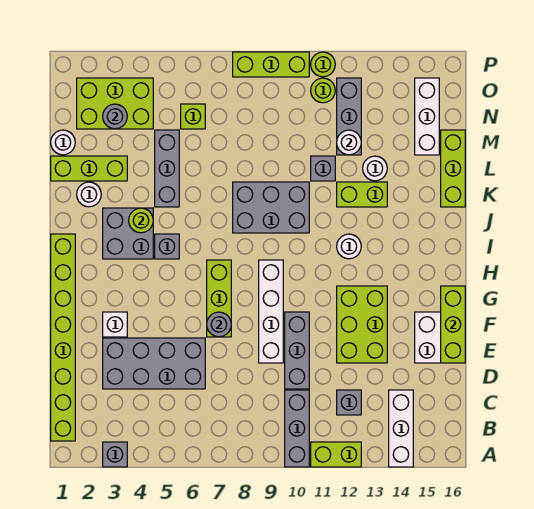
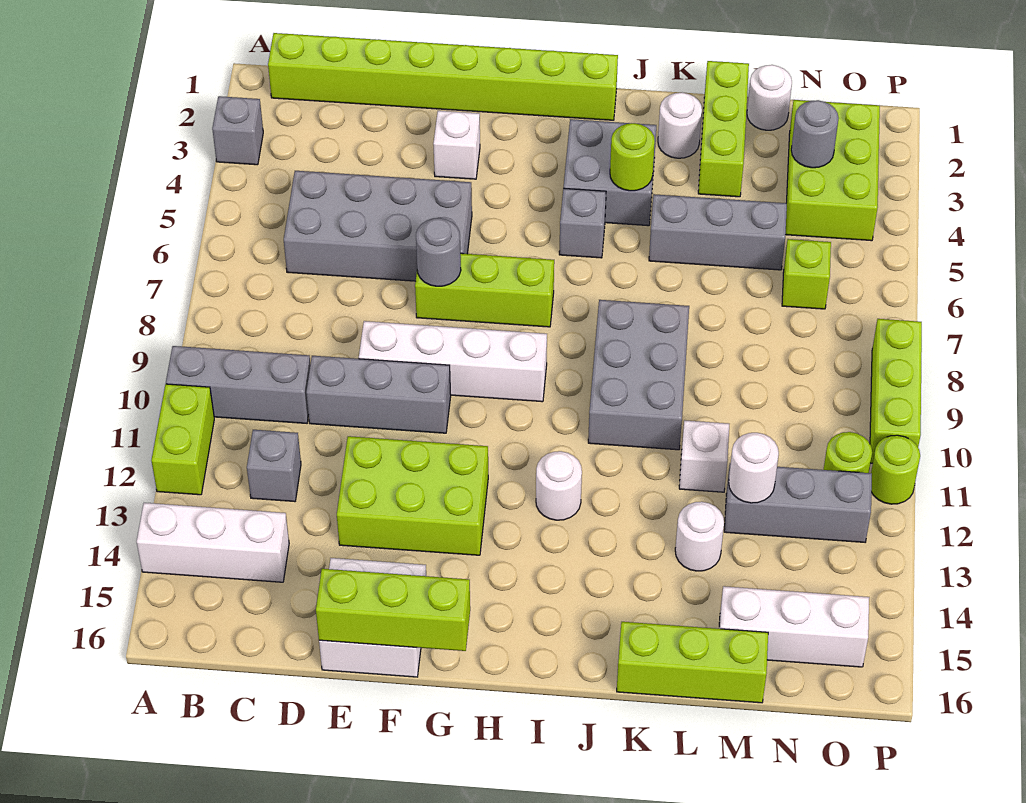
grey 2x4 brick [103,338,205,389] -> grey 2x4 brick turned to [284,171,472,281]
lime 1x2 brick [337,182,387,207] -> none
grey 1x1 brick [311,156,335,181] -> white 1x1 brick [679,420,729,492]

